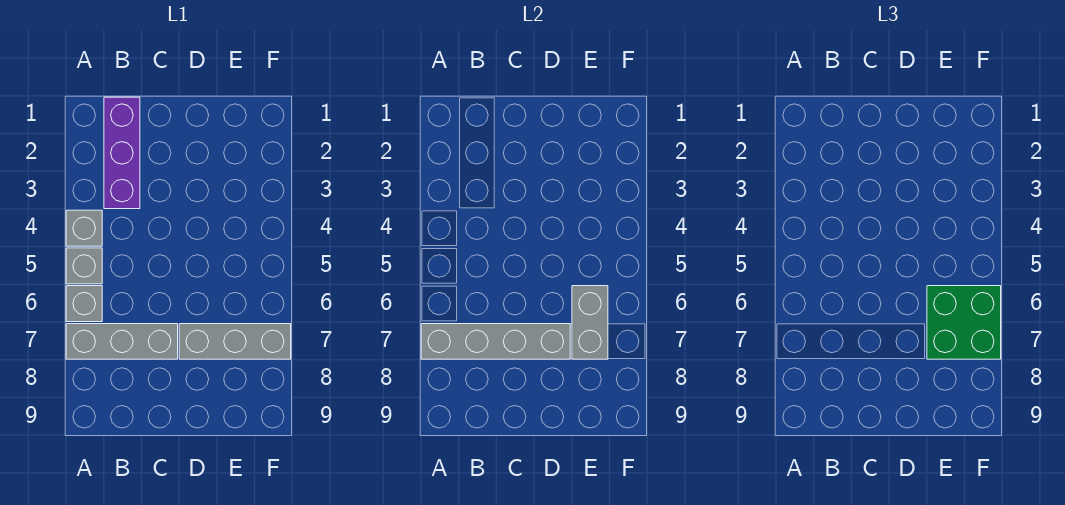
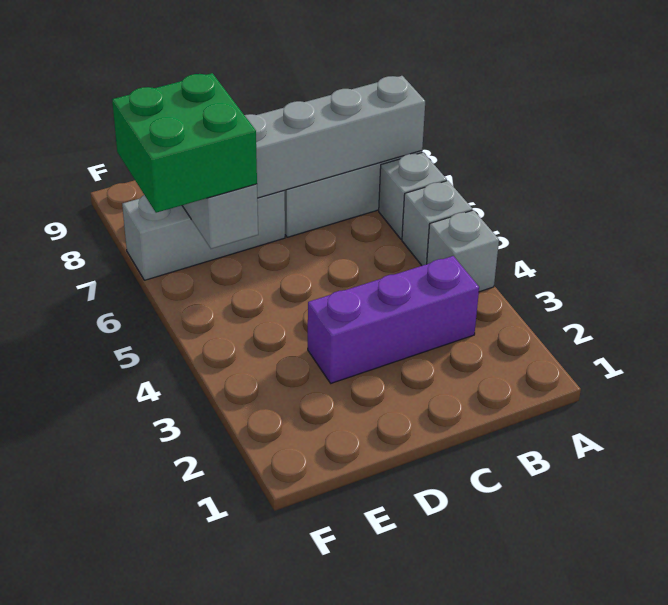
purple 1x3 brick [104,97,140,209] -> purple 1x3 brick turned to [308,256,479,383]

